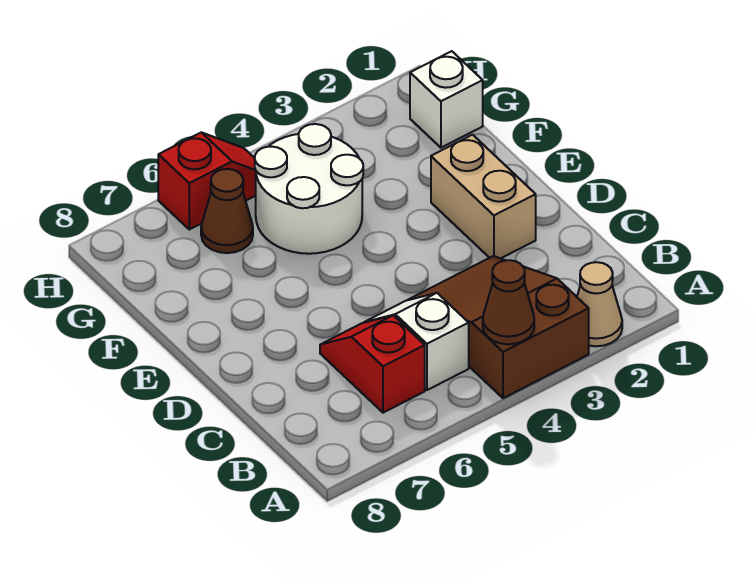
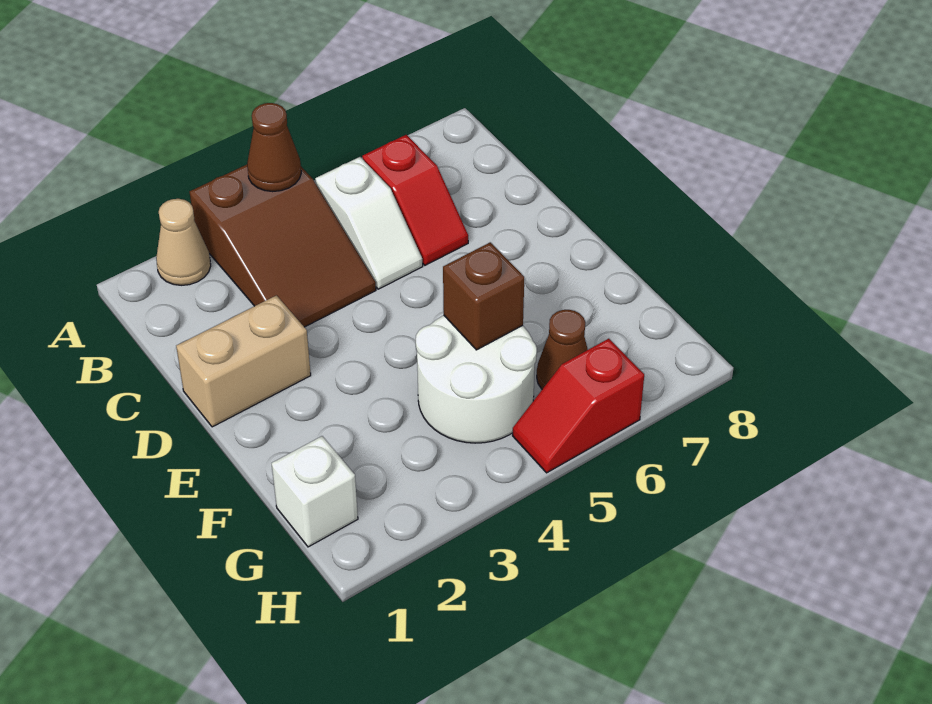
tan 1x2 brick [431,135,536,258] -> tan 1x2 brick turned to [176,295,311,427]
none -> brown 1x1 brick [443,242,524,350]

